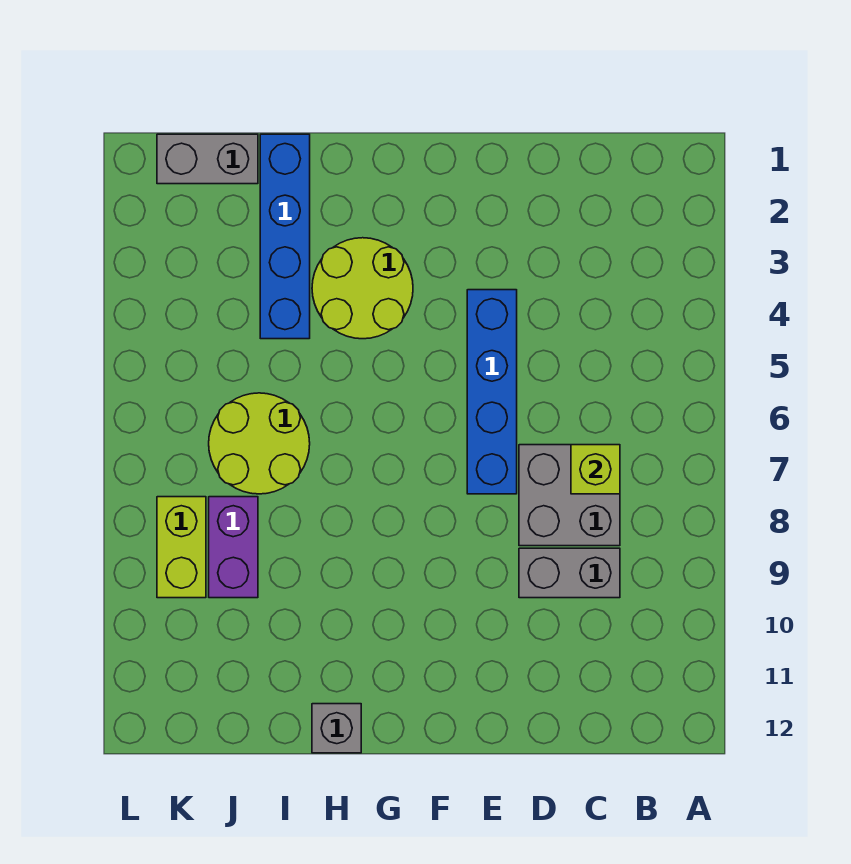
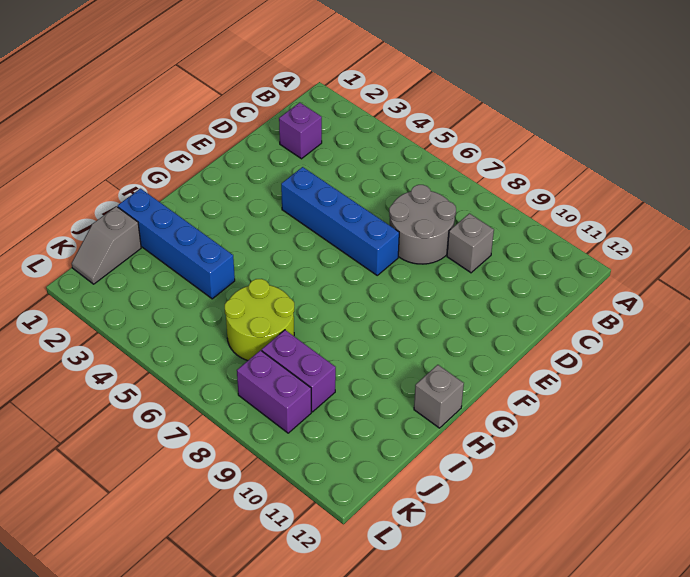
none -> purple 1x1 brick [279,103,322,159]
grey 2x2 brick [519,445,620,546] -> grey 2x2 round brick [389,185,456,264]
lime 1x1 brick [571,445,620,494] -> none
grey 1x2 brick [519,548,620,598] -> grey 1x1 brick [447,214,494,273]
lime 2x2 round brick [312,238,413,339] -> none
grey 1x2 brick [157,134,258,184] -> grey 1x2 slope [72,206,141,284]
lime 1x2 brick [157,497,206,598] -> purple 1x2 brick [237,350,311,433]

